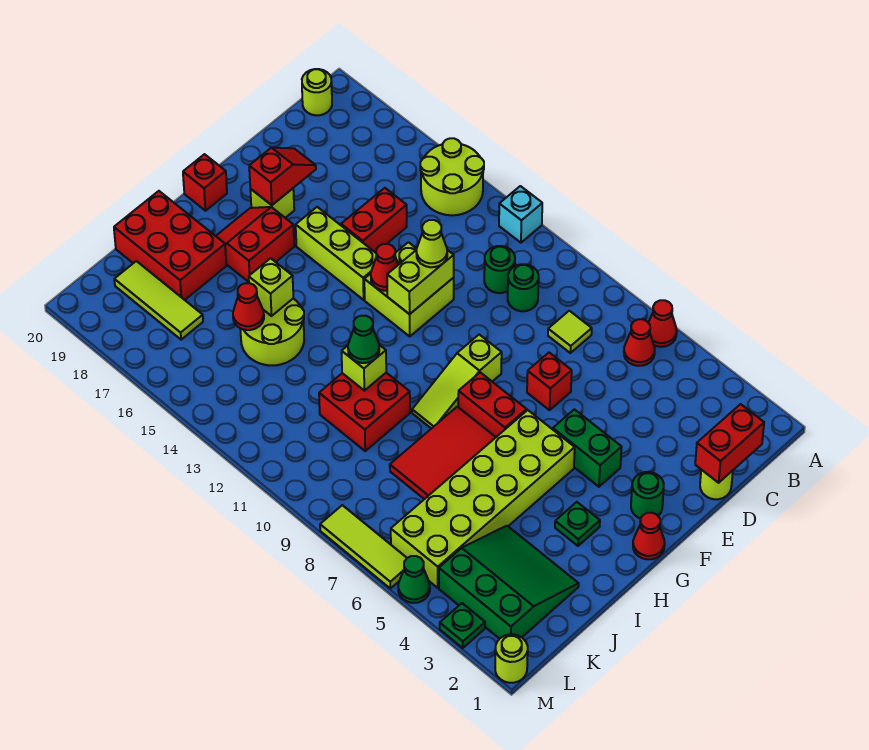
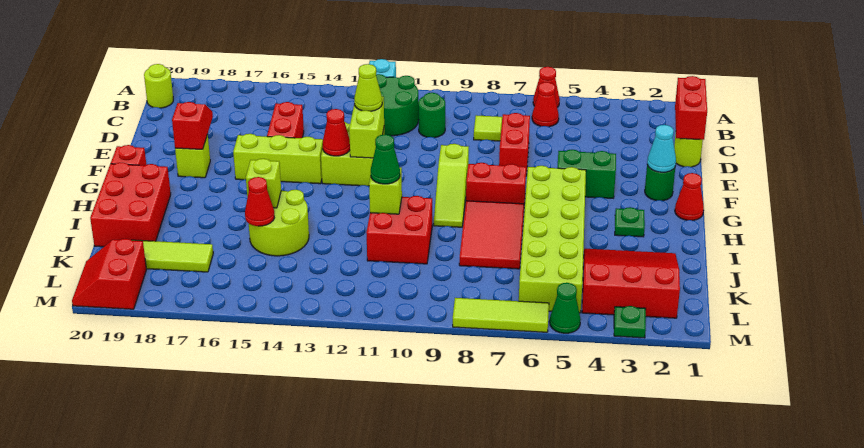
lime 2x2 round brick [420,138,484,215] -> none
green 1x1 round brick [484,246,515,293] -> green 2x2 round brick [376,74,419,136]
red 1x1 brick [527,353,572,410] -> red 1x2 brick [499,113,530,176]
none -> cyan 1x1 cone [647,125,676,172]
red 2x2 slope [216,207,294,282] -> red 2x2 slope moved to [72,239,147,309]
red 2x3 brick [114,191,226,300] -> red 2x3 brick turned to [90,162,171,247]
green 3x3 slope [439,526,579,639] -> red 3x3 slope [582,249,680,318]
lime 1x1 round brick [495,634,528,683] -> none

